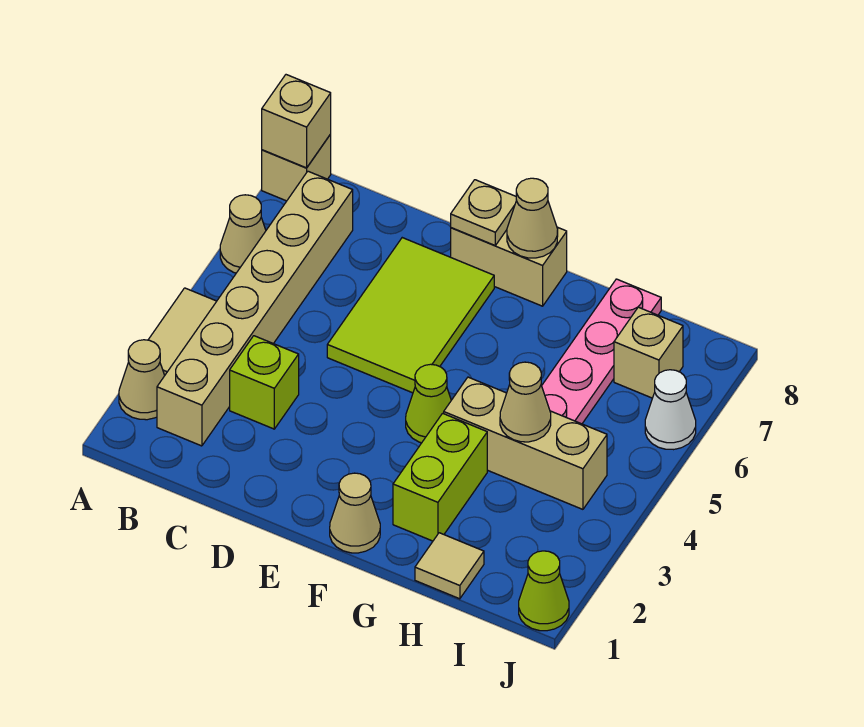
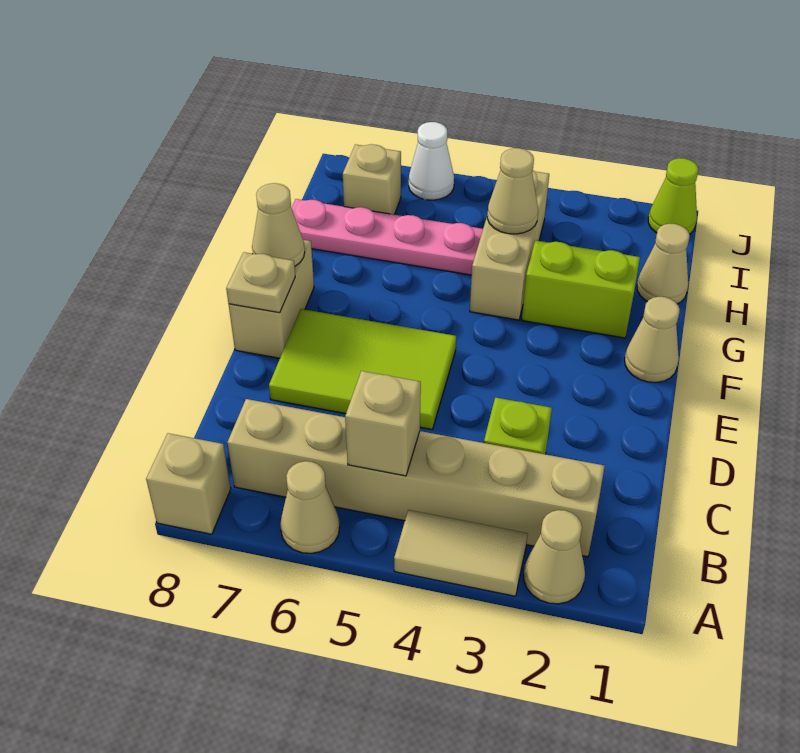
tan 1x1 brick [262,75,331,168] -> tan 1x1 brick moved to [345,371,421,476]
lime 1x1 cone [406,364,451,443] -> none
tan 1x1 tile [415,533,484,599] -> tan 1x1 cone [637,224,690,304]

